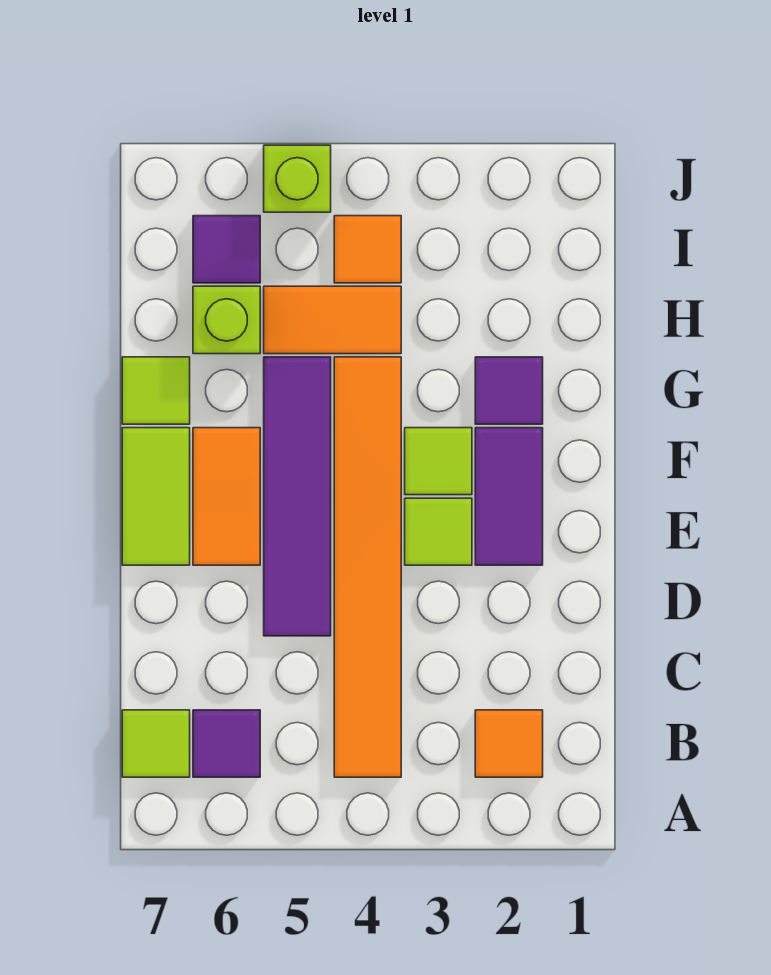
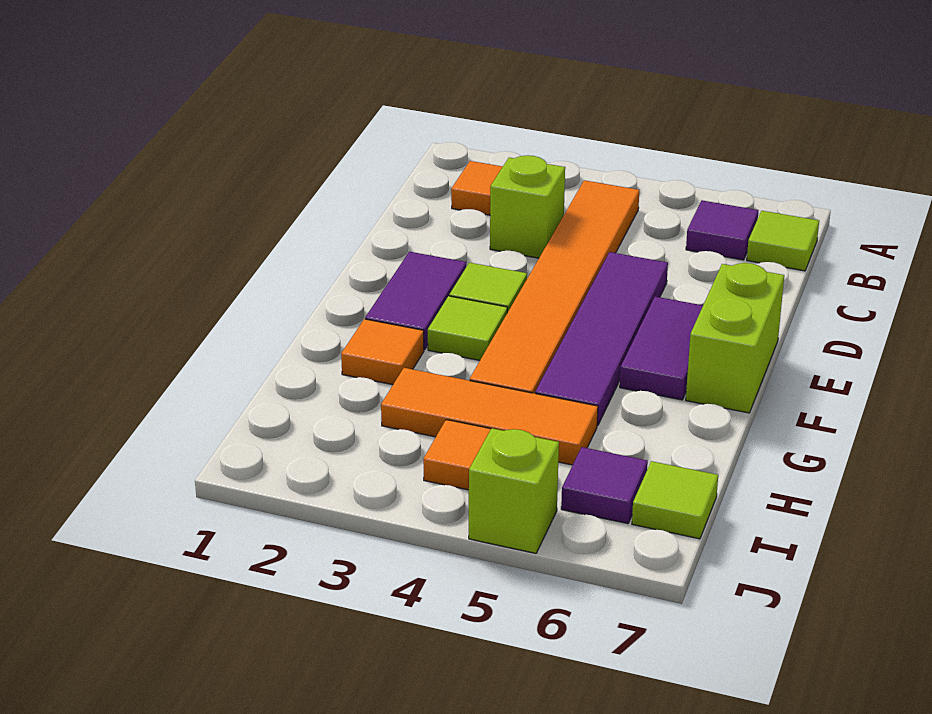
orange 1x2 tile [193,428,260,565] -> purple 1x2 tile [620,297,703,400]
lime 1x2 tile [122,428,190,565] -> lime 1x2 brick [686,263,784,413]
purple 1x1 tile [475,357,543,424] -> orange 1x1 tile [341,319,424,385]
lime 1x1 tile [122,357,190,424] -> lime 1x1 tile moved to [632,461,718,539]
orange 1x2 tile [264,286,401,354] -> orange 1x3 tile [381,368,598,465]
lime 1x1 brick [193,286,260,354] -> lime 1x1 brick moved to [490,155,565,258]

